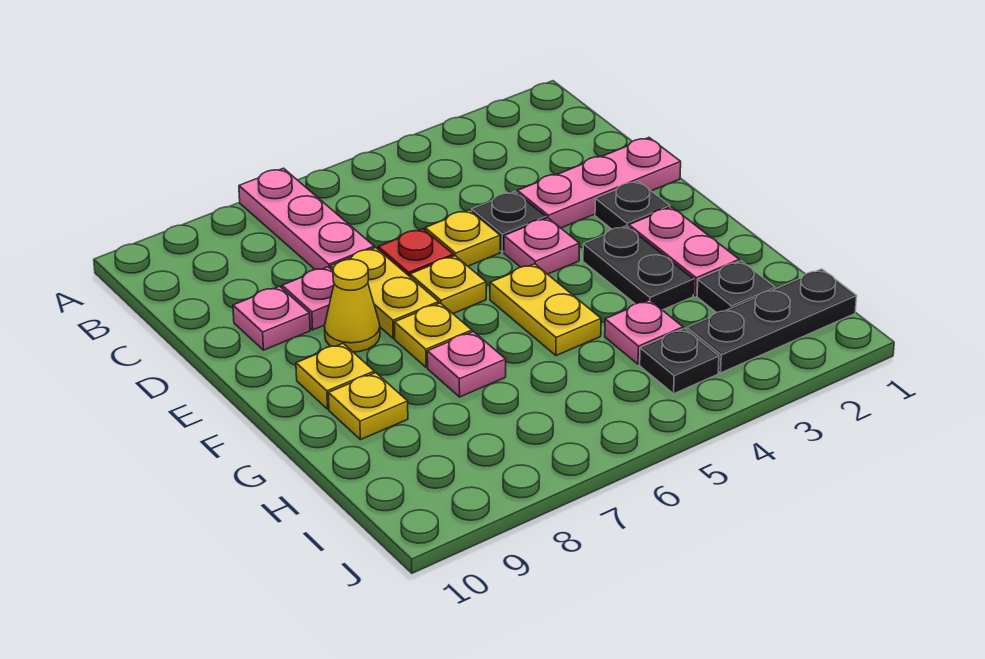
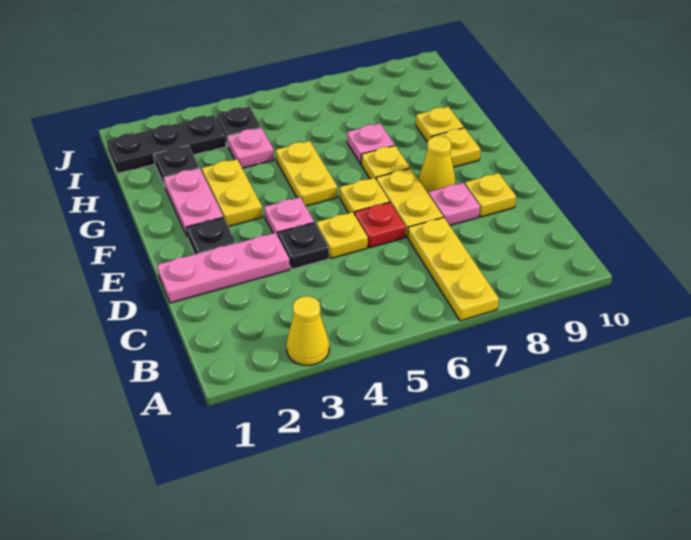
none -> yellow 1x1 cone [286,296,329,366]
pink 1x3 plate [239,168,374,270] -> yellow 1x3 plate [408,217,499,321]
pink 1x1 plate [233,286,310,350] -> yellow 1x1 plate [465,173,516,217]
black 1x2 plate [583,226,694,310] -> yellow 1x2 plate [202,159,263,226]

